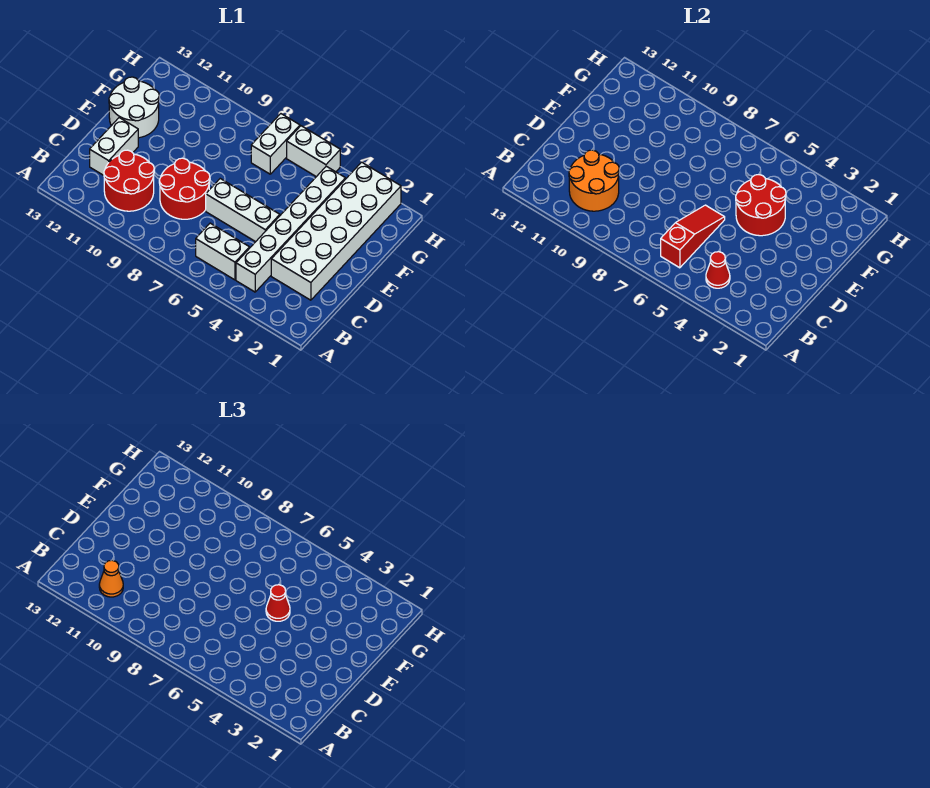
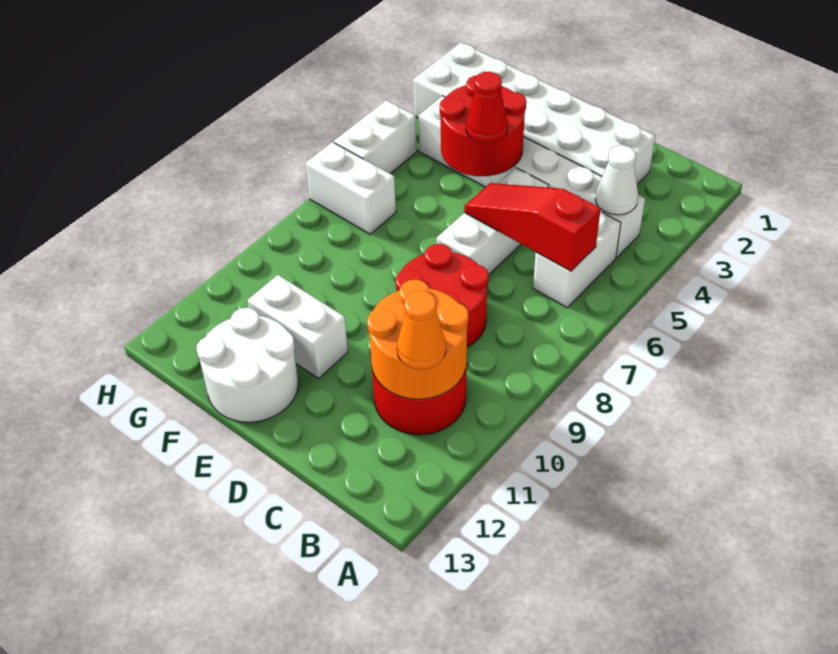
red 1x1 cone [706,252,730,288] -> white 1x1 cone [595,145,638,215]
white 1x2 brick [90,118,138,175] -> white 1x2 brick moved to [248,275,348,378]

